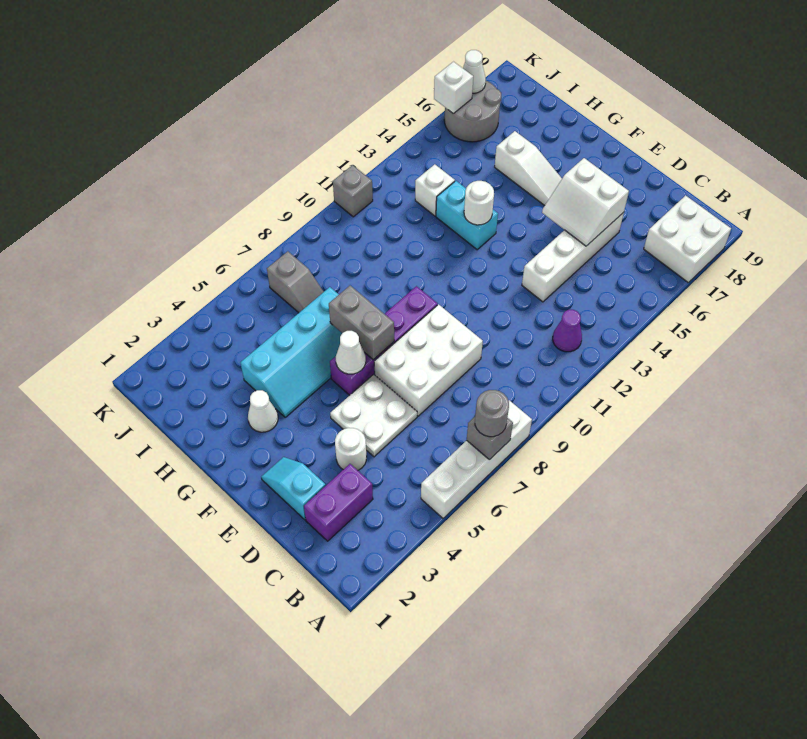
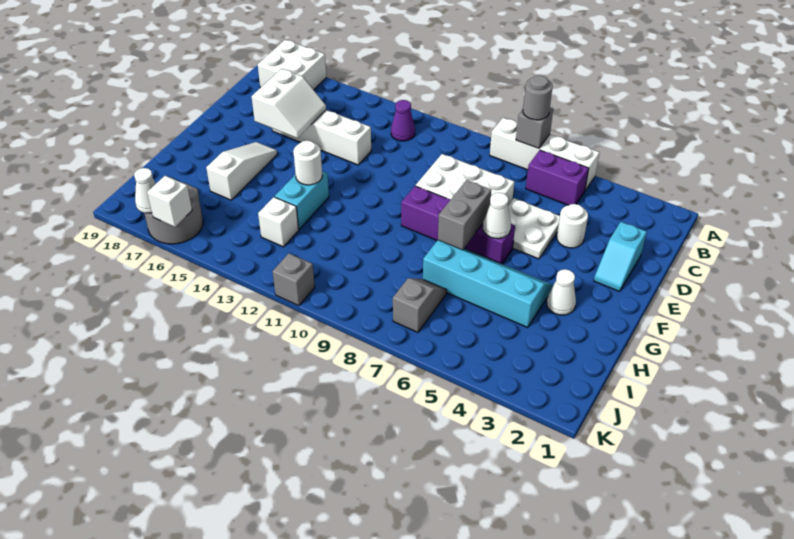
purple 1x2 brick [304,464,373,541] -> purple 1x2 brick moved to [526,150,589,205]

